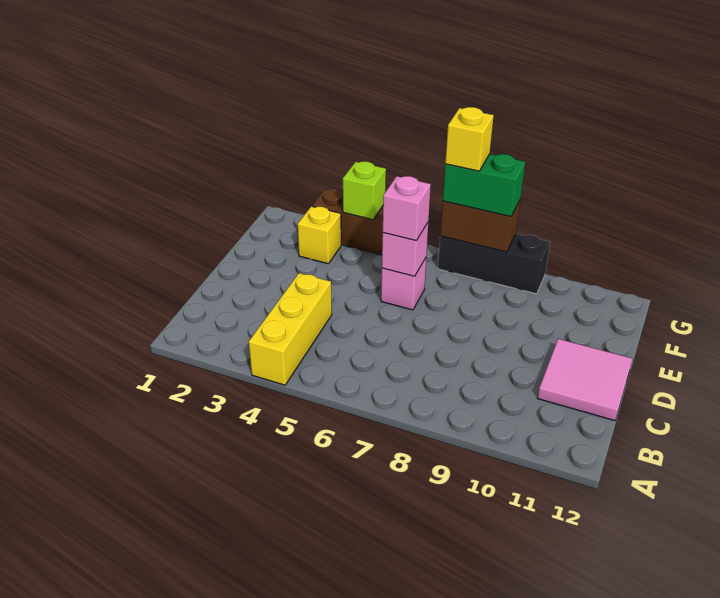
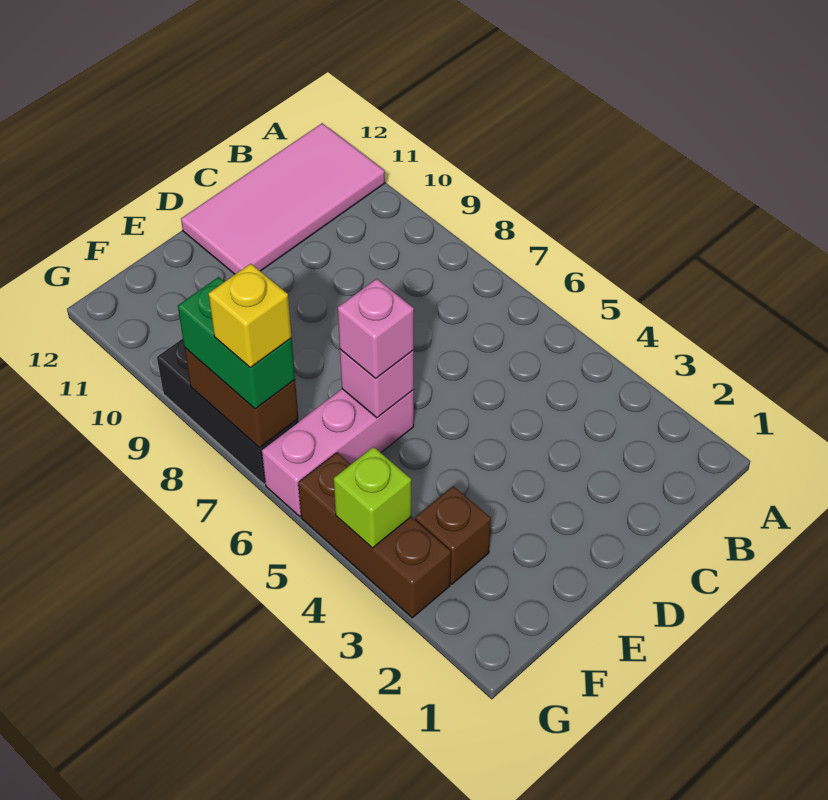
yellow 1x3 brick [249,273,332,385] -> none
pink 2x2 tile [538,339,632,421] -> pink 2x4 tile [181,123,385,274]
pink 1x1 brick [381,258,426,310] -> pink 1x3 brick [262,389,414,516]
yellow 1x1 brick [298,206,341,264] -> brown 1x1 brick [415,486,491,584]

